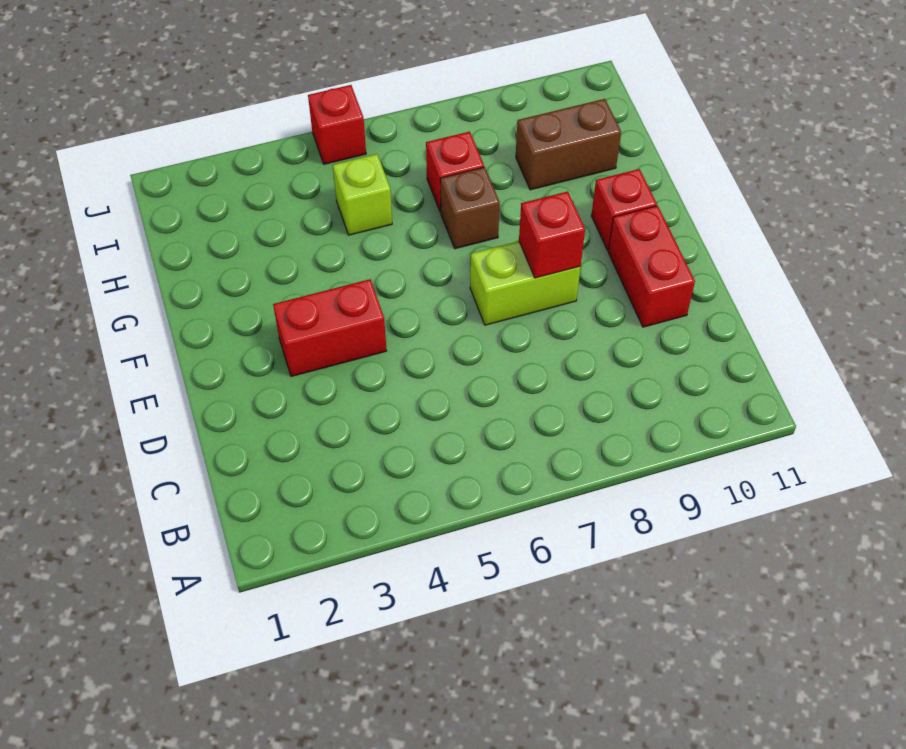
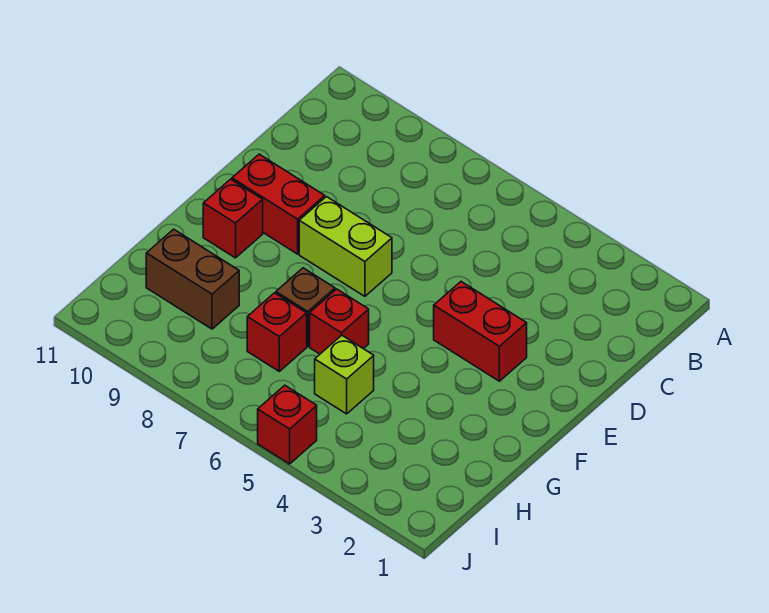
red 1x2 brick [608,206,695,327] -> red 1x2 brick turned to [232,154,325,254]
red 1x1 brick [519,191,585,278] -> red 1x1 brick moved to [310,289,369,354]

